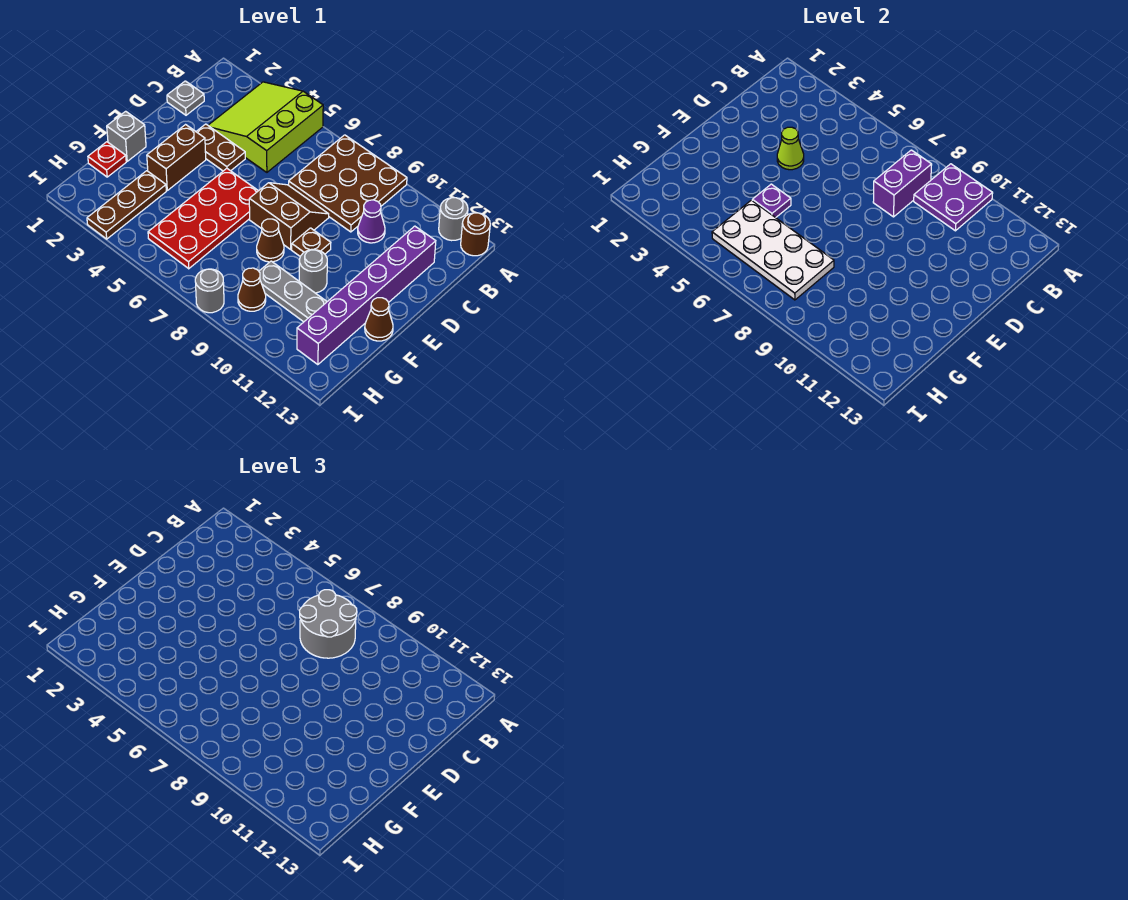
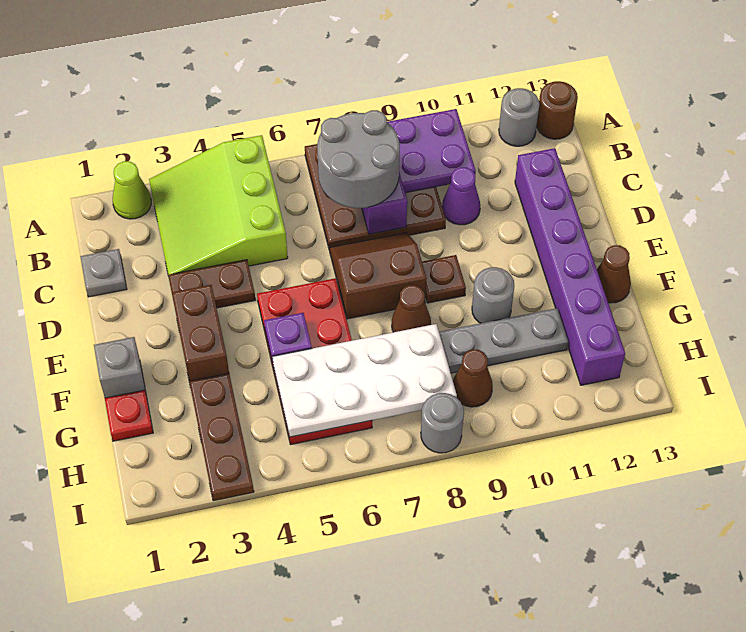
lime 1x1 cone [777,127,804,170] -> lime 1x1 cone moved to [113,161,151,219]

